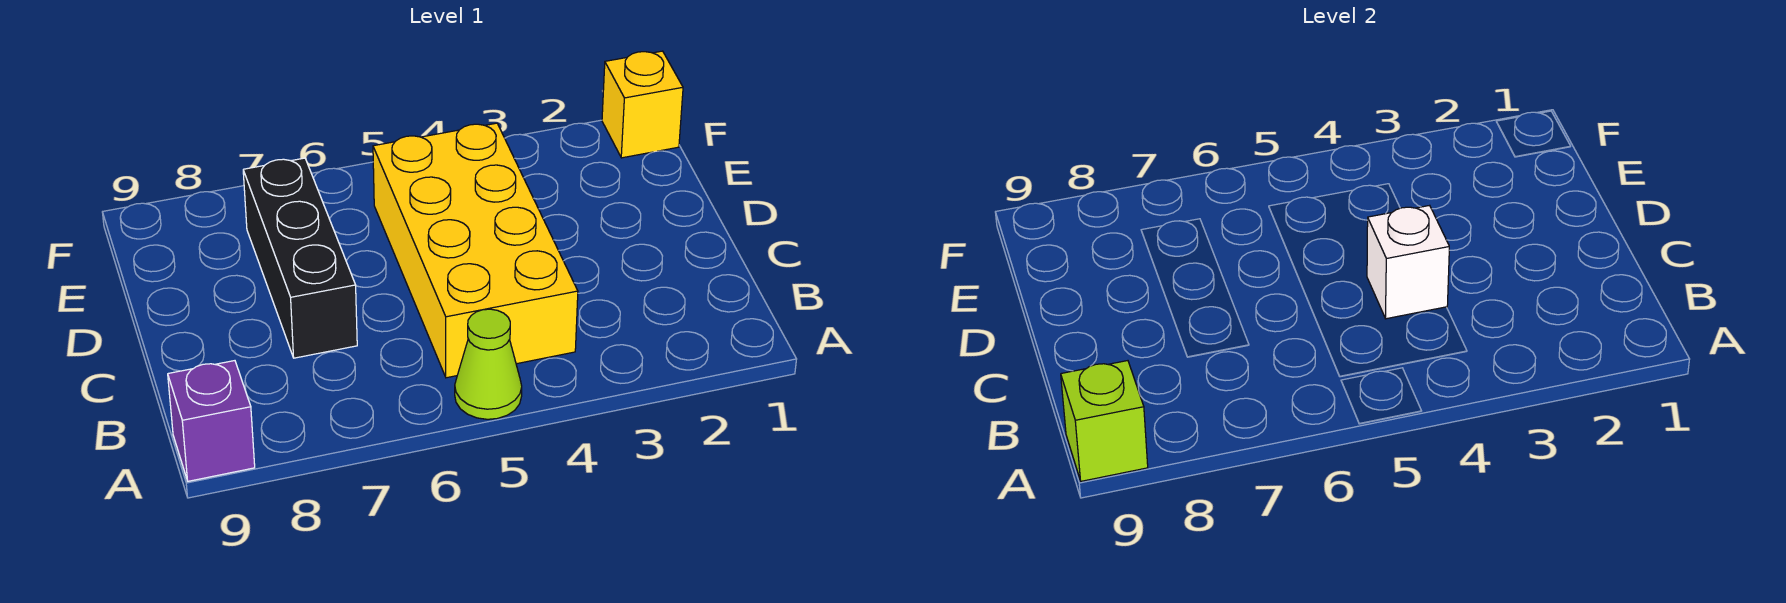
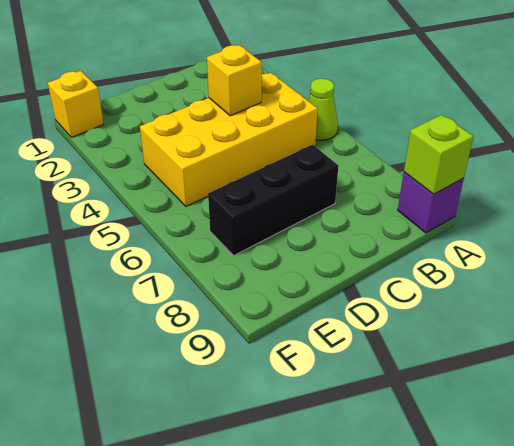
white 1x1 brick [1367,205,1449,319] -> yellow 1x1 brick [207,45,262,116]

